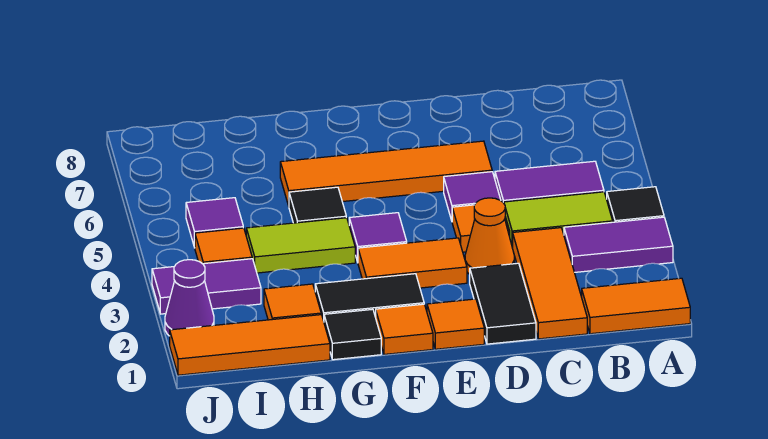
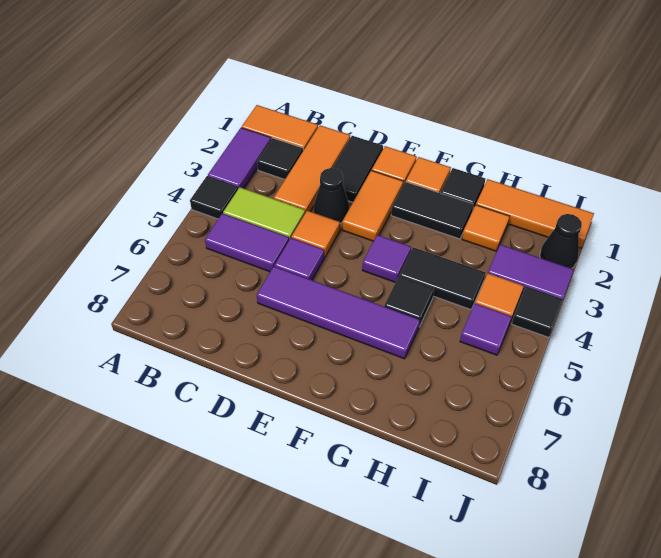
purple 1x2 tile [564,217,673,272] -> purple 1x2 tile turned to [208,128,271,189]
none -> black 1x1 tile [257,138,303,179]
orange 1x1 cone [465,198,514,274] -> black 1x1 cone [314,168,349,223]
orange 1x4 tile [280,141,492,206] -> purple 1x4 tile [257,266,420,359]
orange 1x2 tile [358,238,467,288] -> orange 1x2 tile turned to [342,170,403,241]
lime 1x2 tile [246,218,355,273] -> black 1x2 tile [399,247,485,309]
purple 1x1 cone [165,260,214,336] -> black 1x1 cone [540,214,582,268]
none -> black 1x1 tile [512,287,563,337]

